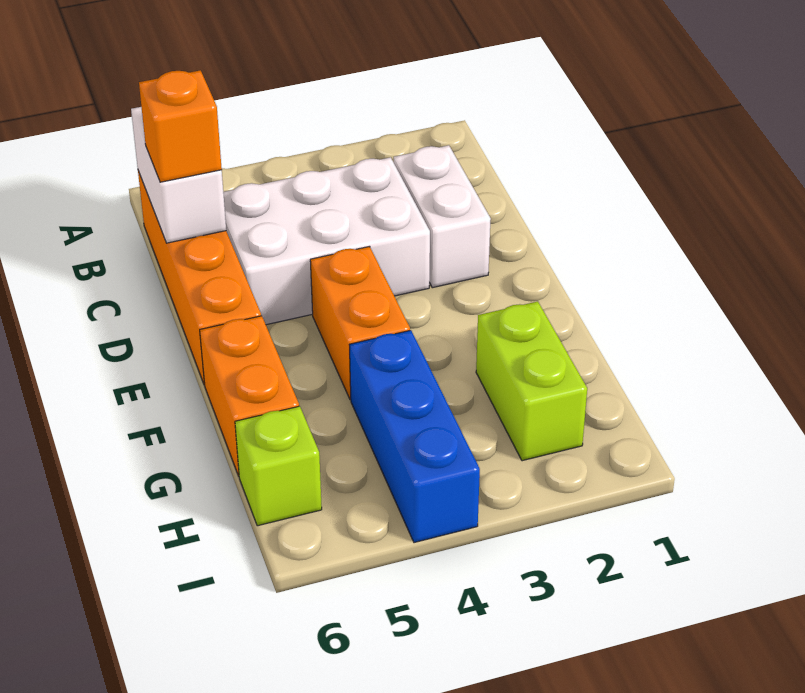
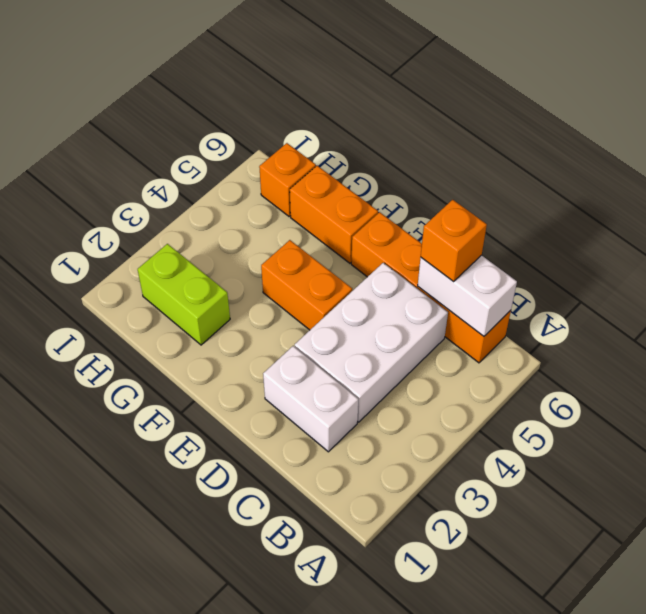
blue 1x3 brick [350,330,480,543] -> none
lime 1x1 brick [235,406,322,526] -> orange 1x1 brick [259,143,316,216]

